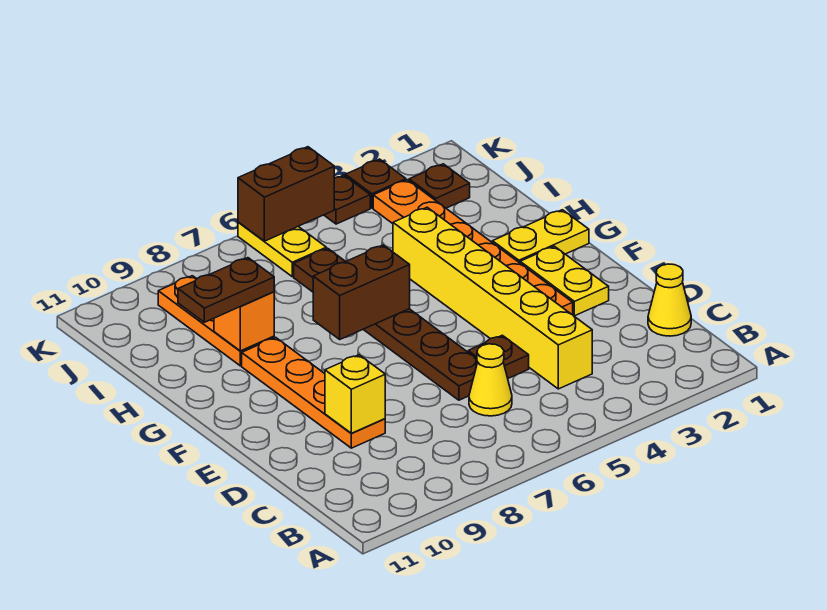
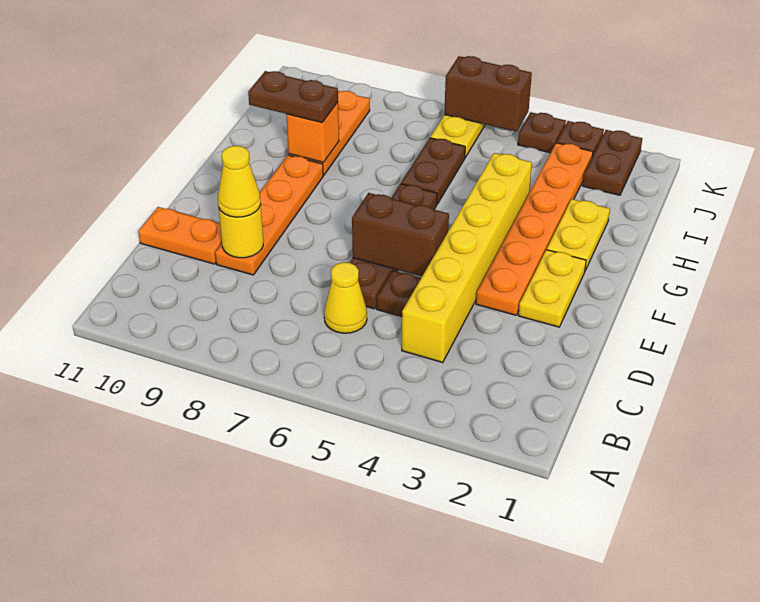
yellow 1x1 cone [648,264,691,336] -> yellow 1x1 cone moved to [218,146,261,217]
yellow 1x1 brick [325,355,385,433] -> yellow 1x1 round brick [219,202,263,258]
none -> orange 1x2 plate [138,207,222,264]
yellow 1x2 plate [492,210,589,263] -> yellow 1x2 plate turned to [547,199,610,270]
brown 1x2 brick [313,245,410,339] -> brown 1x2 brick moved to [352,193,449,276]
brown 1x1 plate [409,164,470,208] -> brown 1x2 plate [583,130,642,195]

